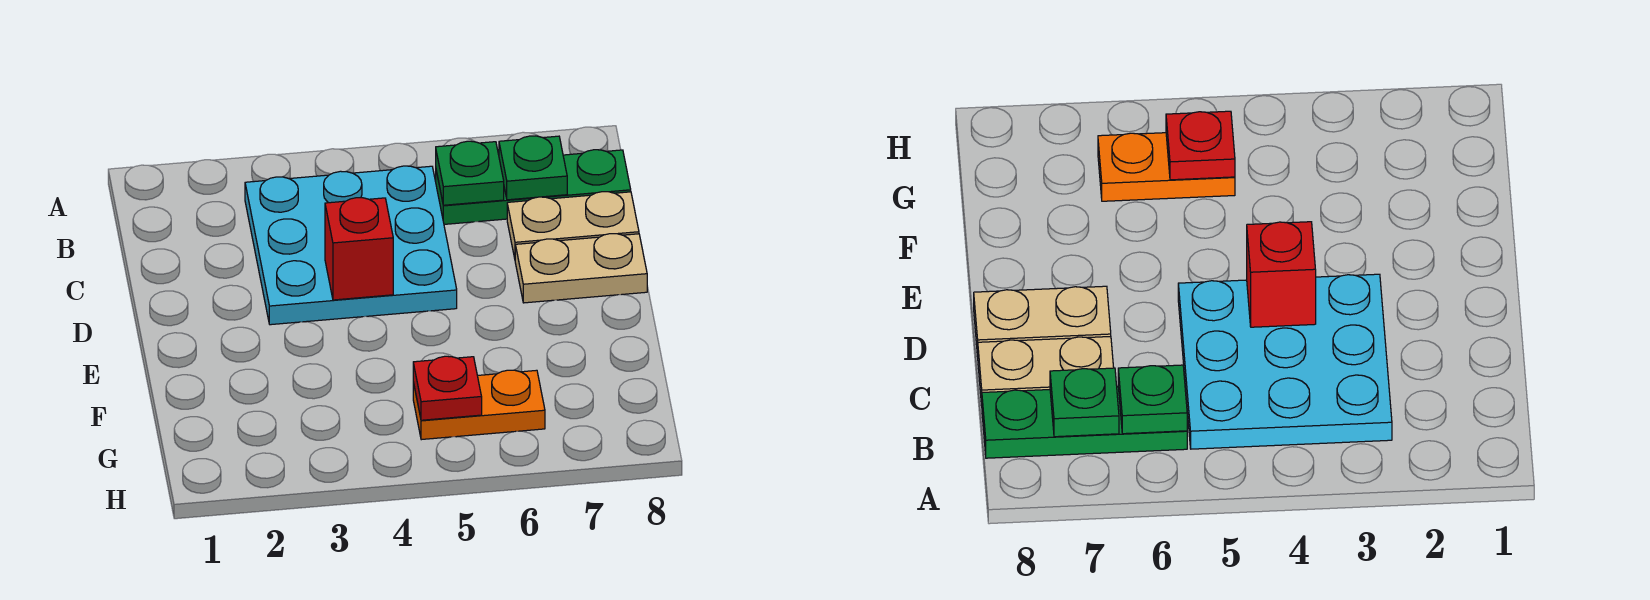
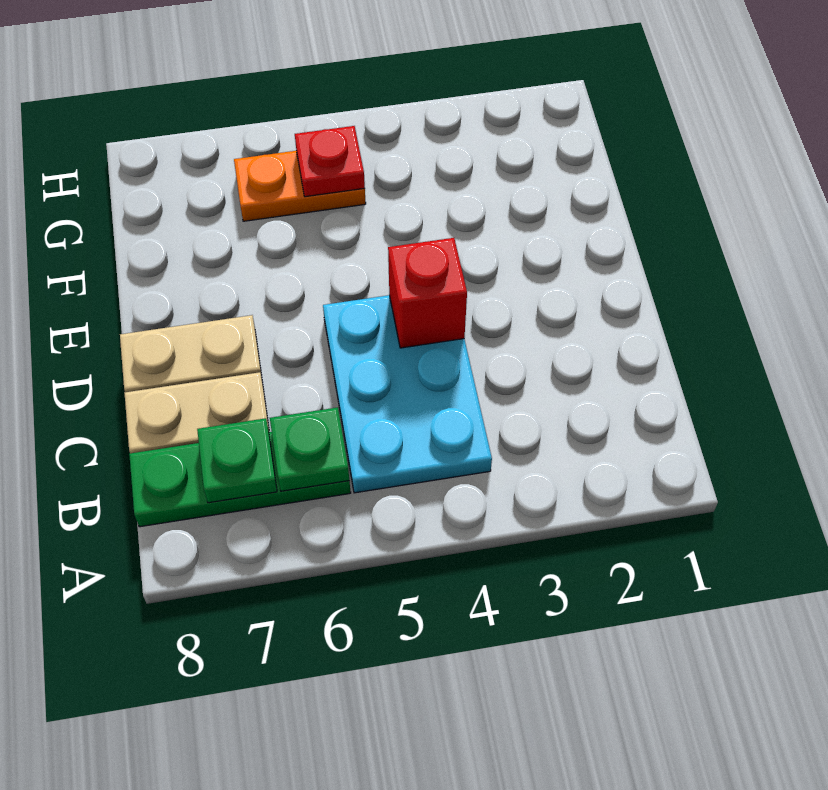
cyan 3x3 plate [245,166,457,325] -> cyan 2x3 plate [323,295,492,493]

